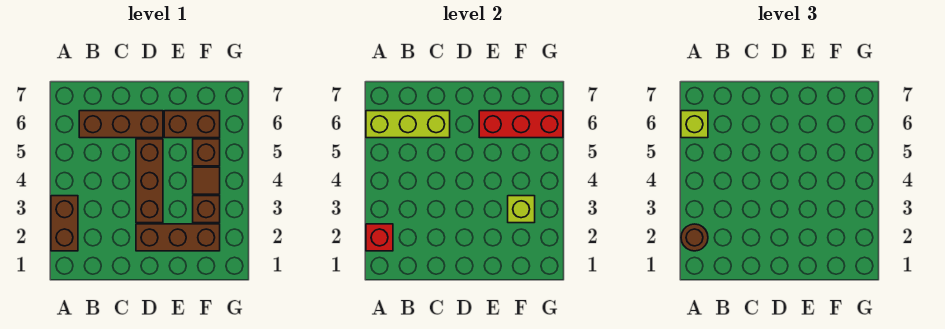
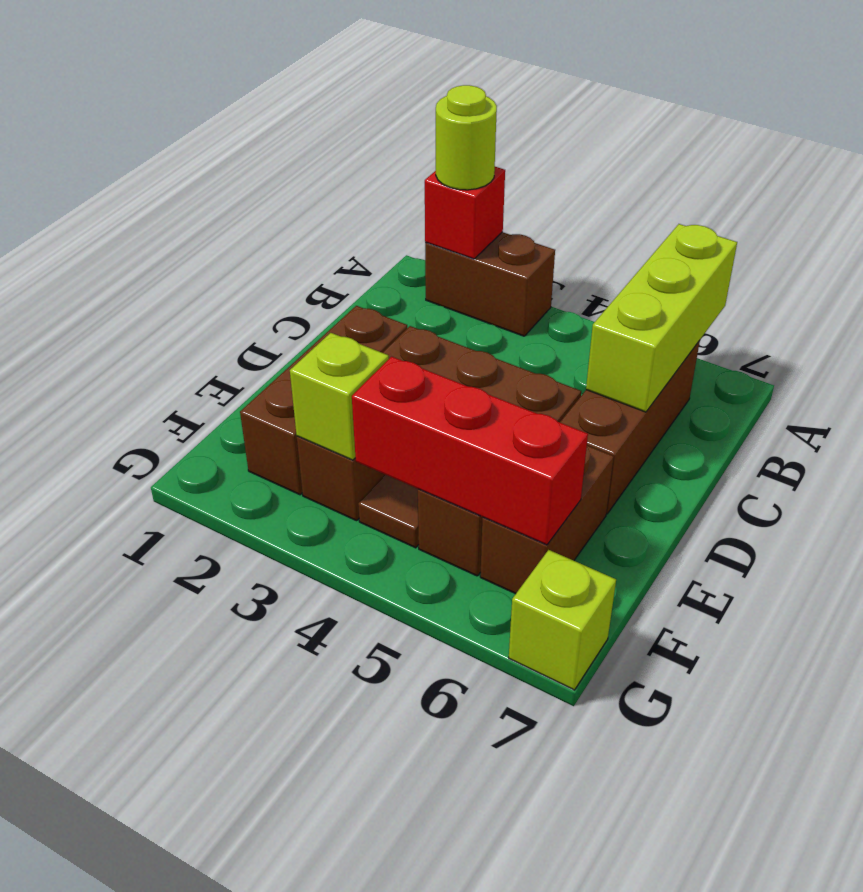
brown 1x1 round brick [681,224,708,251] -> lime 1x1 round brick [436,85,497,190]
lime 1x1 brick [681,111,708,138] -> lime 1x1 brick moved to [509,550,616,690]
red 1x3 brick [479,111,563,138] -> red 1x3 brick turned to [352,357,588,545]

